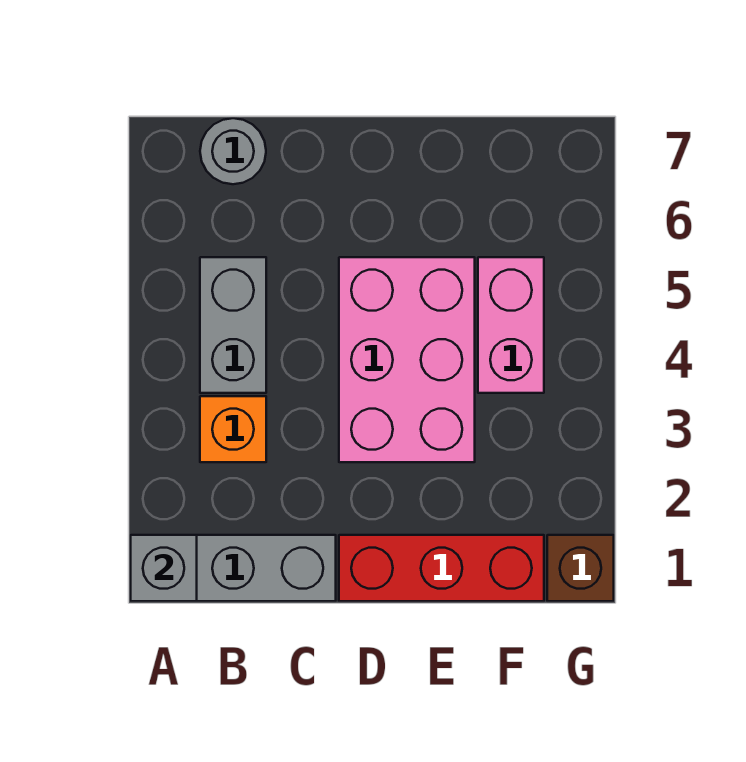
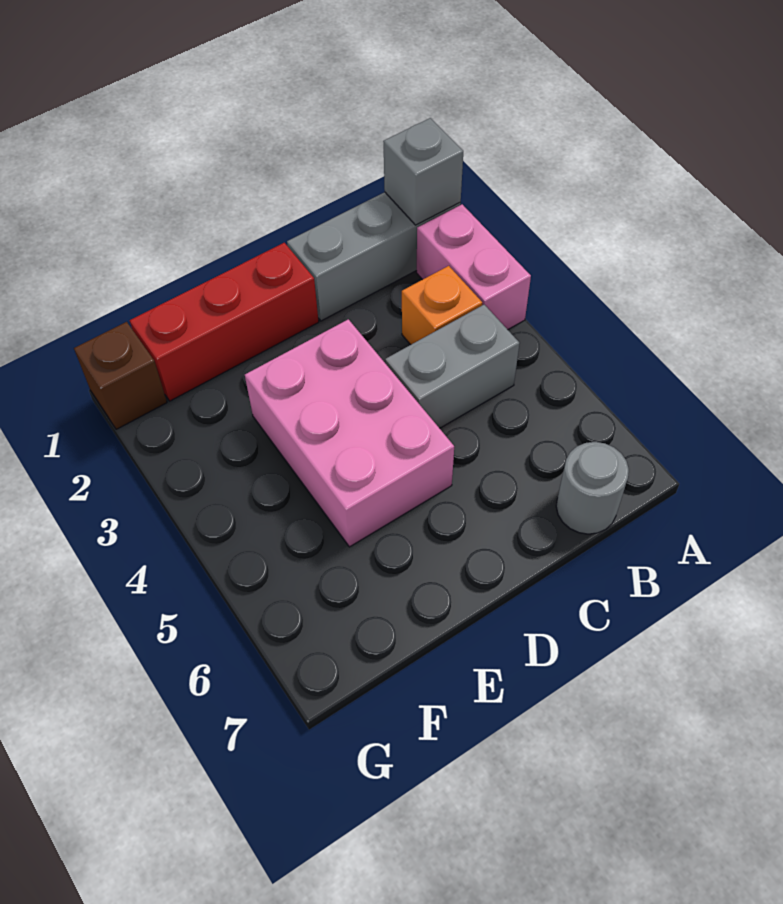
grey 1x2 brick [200,257,266,393] -> grey 1x2 brick turned to [385,305,520,428]
pink 1x2 brick [478,257,544,393] -> pink 1x2 brick moved to [417,204,531,330]

